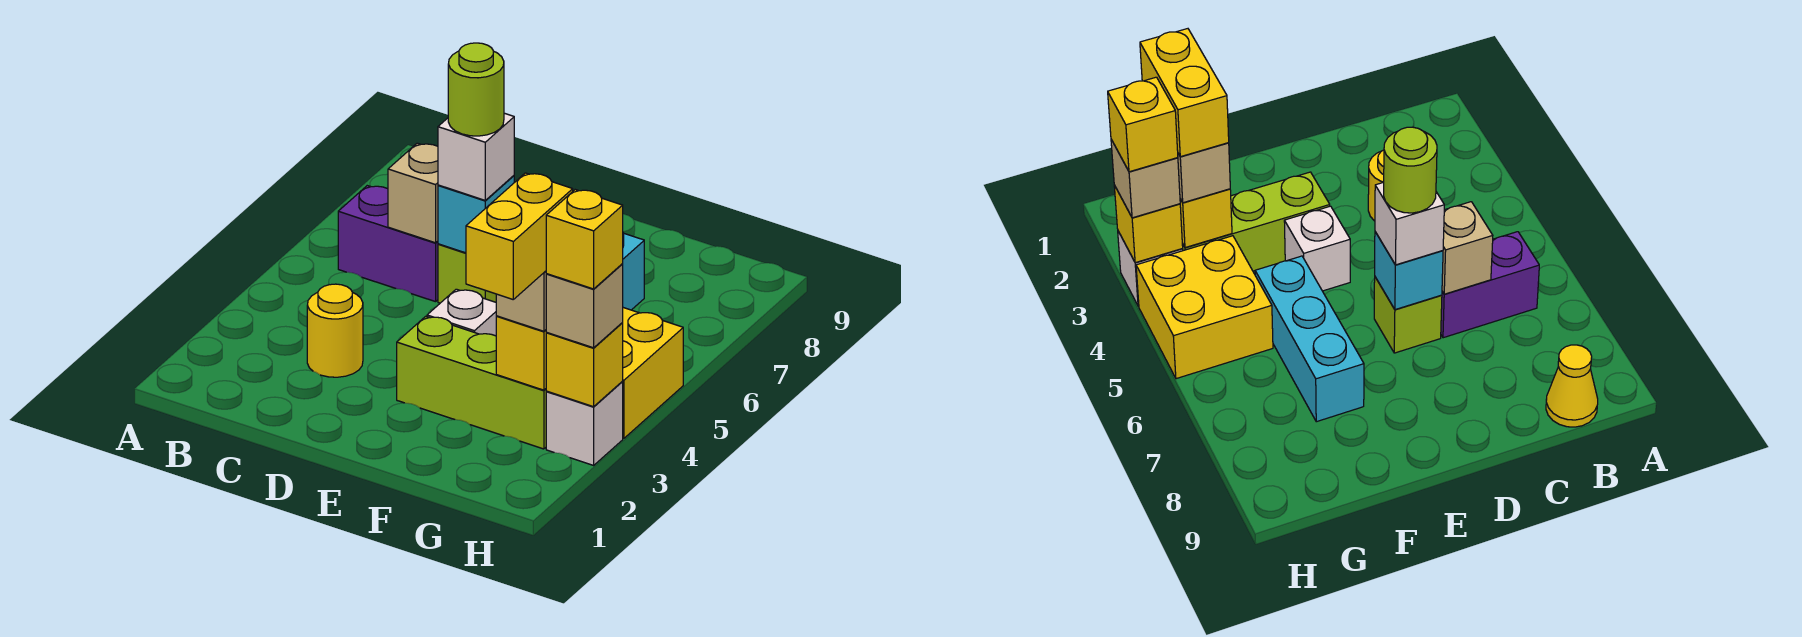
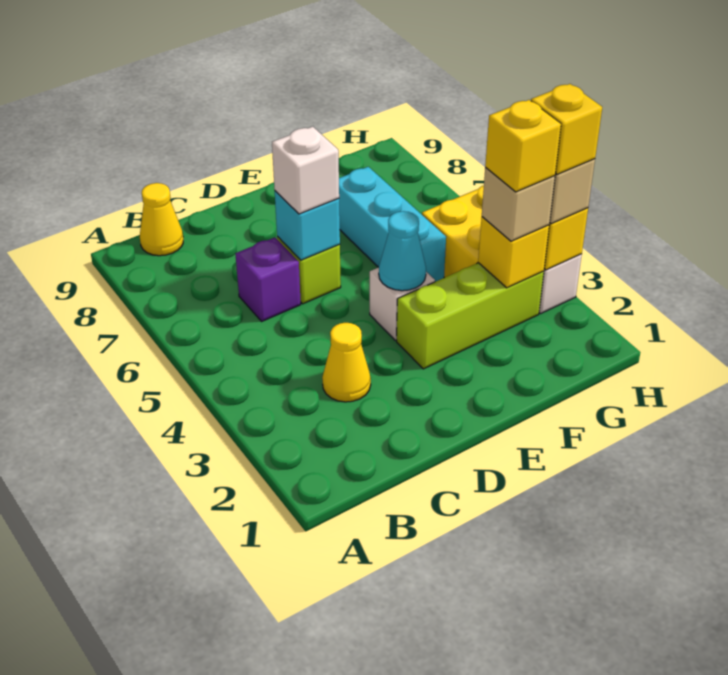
purple 1x2 brick [338,186,438,302] -> purple 1x1 brick [236,237,301,321]
yellow 1x1 round brick [307,284,363,377] -> yellow 1x1 cone [322,323,371,402]
tan 1x1 brick [388,143,438,243] -> none
lime 1x1 round brick [448,43,504,136] -> none
none -> cyan 1x1 cone [379,211,426,291]
yellow 1x2 brick [466,173,573,299] -> yellow 1x1 brick [485,100,561,192]

